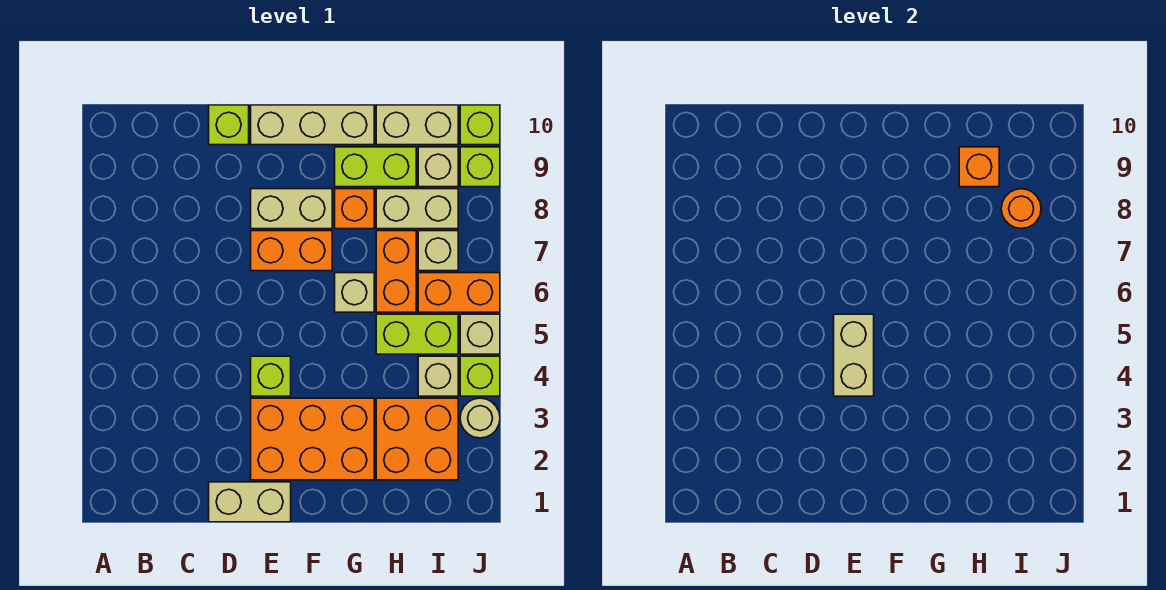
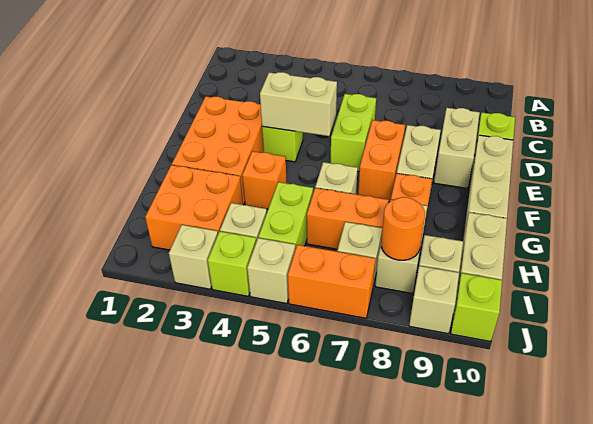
tan 1x2 brick [209,482,291,522] -> tan 1x2 brick moved to [434,108,480,188]
lime 1x2 brick [335,147,416,187] -> lime 1x2 brick moved to [331,94,376,172]
orange 1x1 brick [959,147,999,187] -> orange 1x1 brick moved to [242,151,287,209]
orange 1x2 brick [418,273,500,312] -> orange 1x2 brick turned to [288,245,376,318]
tan 1x1 round brick [460,398,500,438] -> tan 1x1 brick [169,225,218,289]
lime 1x1 brick [460,147,500,187] -> tan 1x1 brick [409,266,459,334]

